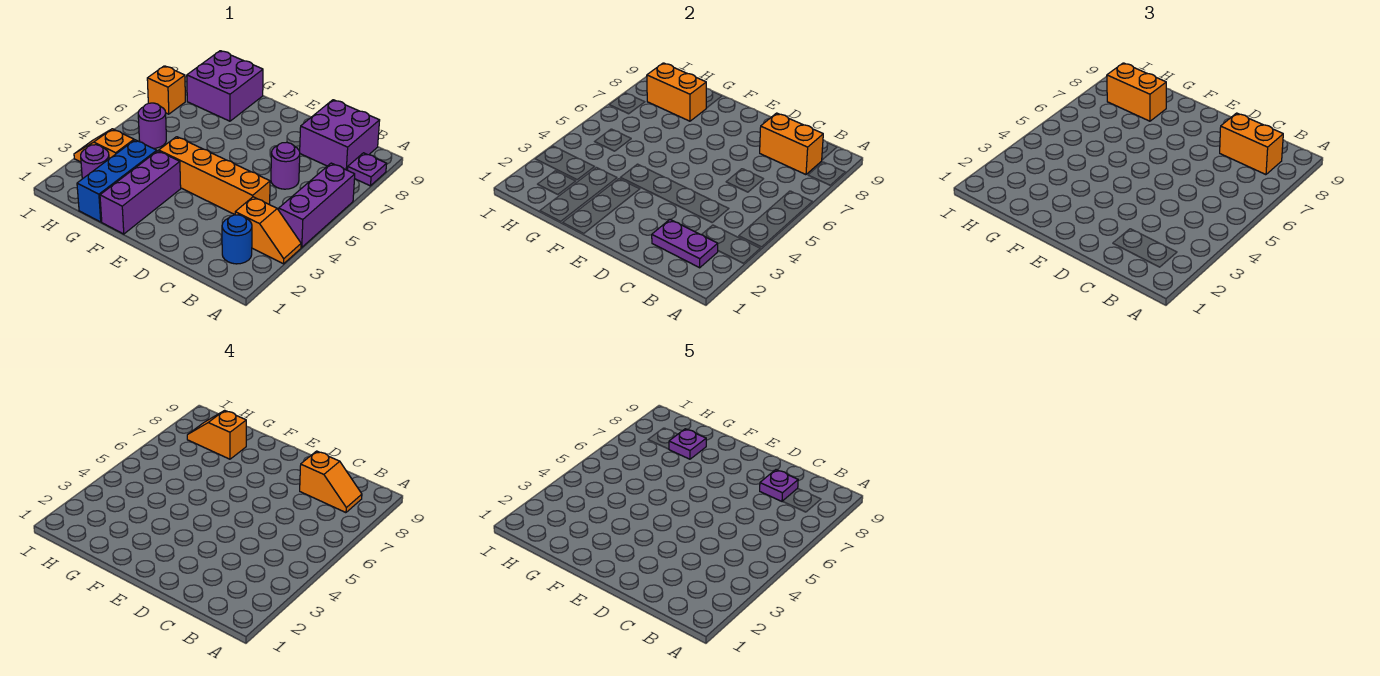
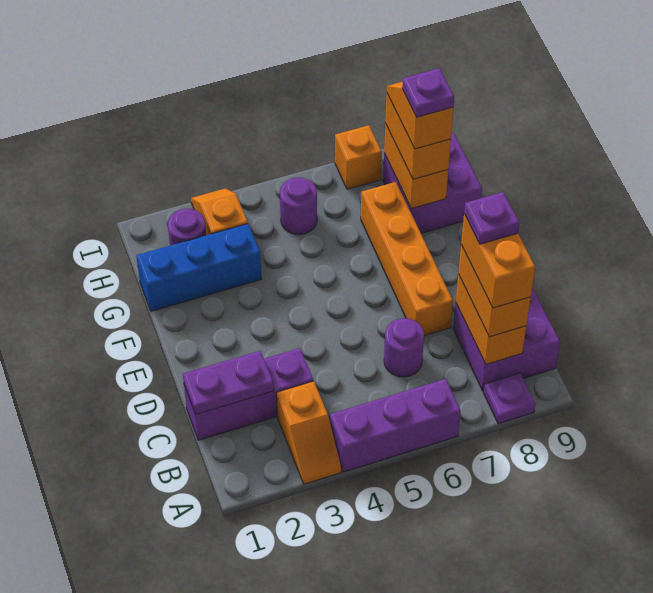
blue 1x1 round brick [222,215,252,264] -> none
purple 1x2 plate [652,219,718,268] -> purple 1x2 plate turned to [183,351,274,414]
orange 1x2 slope [300,451,362,513] -> orange 1x2 brick [461,214,535,308]
orange 1x4 brick [159,137,270,214] -> orange 1x4 brick moved to [361,182,453,336]
purple 1x3 brick [100,151,181,234] -> purple 1x3 brick moved to [184,348,313,440]

